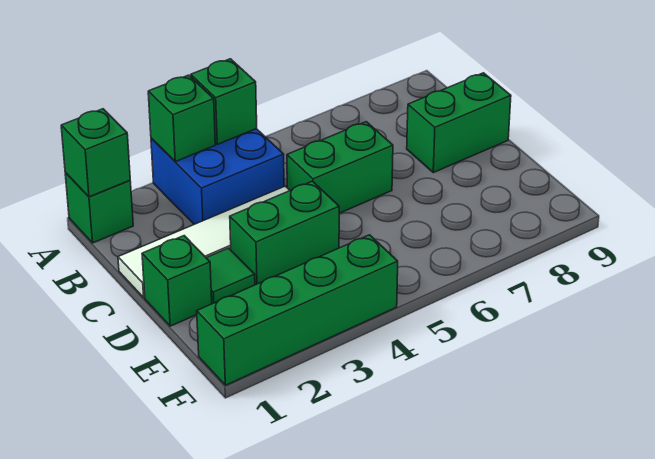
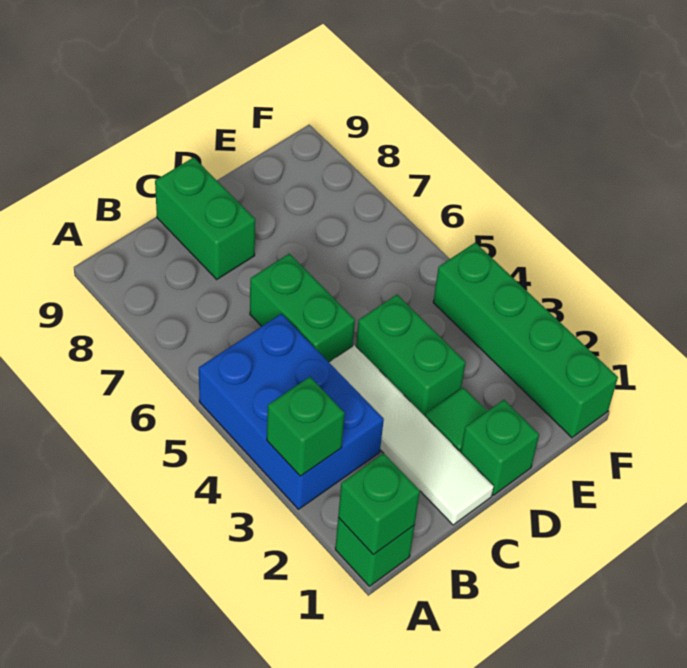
blue 2x2 brick [151,129,284,224] -> blue 2x3 brick [199,314,384,509]
green 1x1 brick [191,59,257,144] -> none

